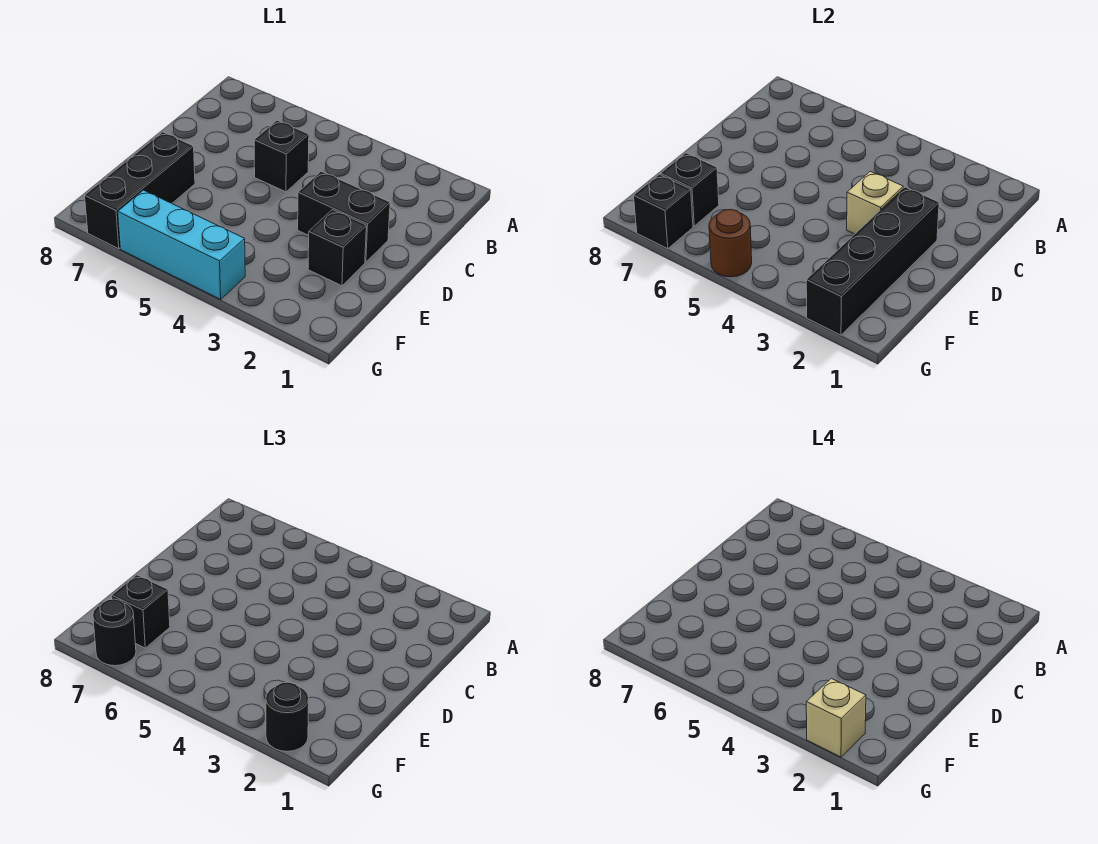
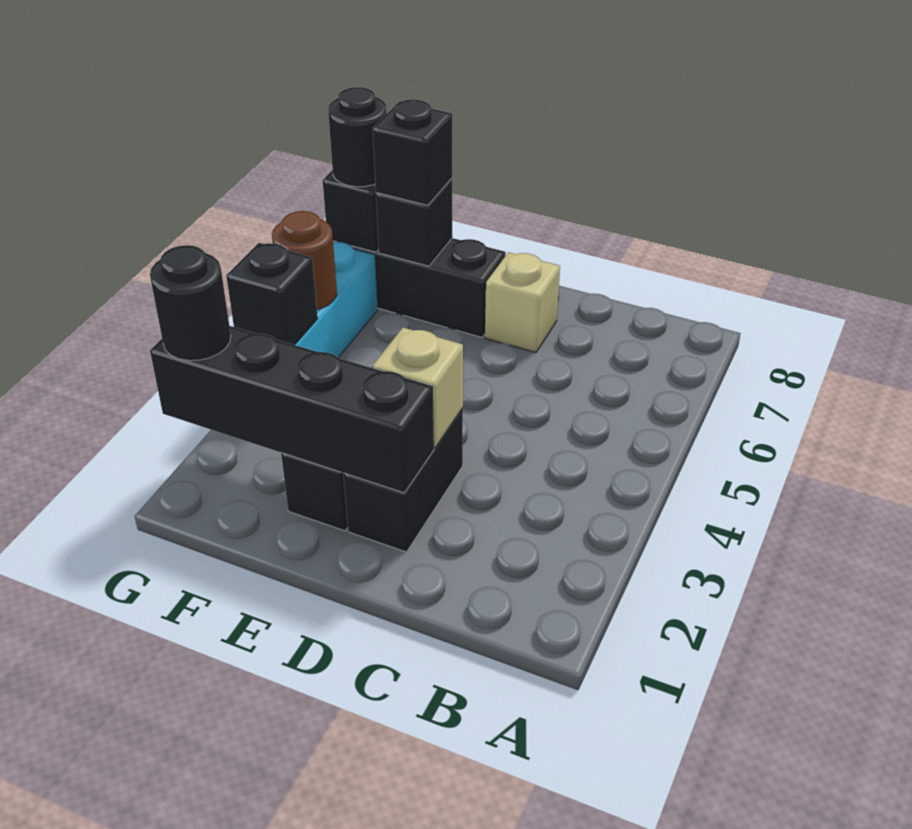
black 1x1 brick [254,120,309,192] -> black 1x1 brick moved to [226,243,318,345]
tan 1x1 brick [806,678,866,757] -> tan 1x1 brick moved to [485,252,560,353]

